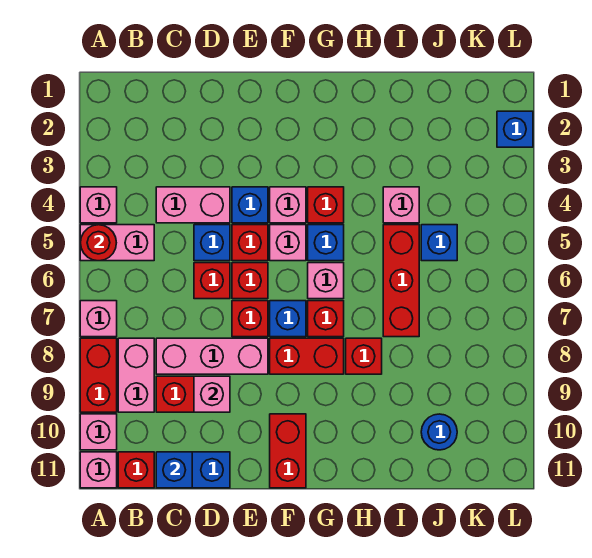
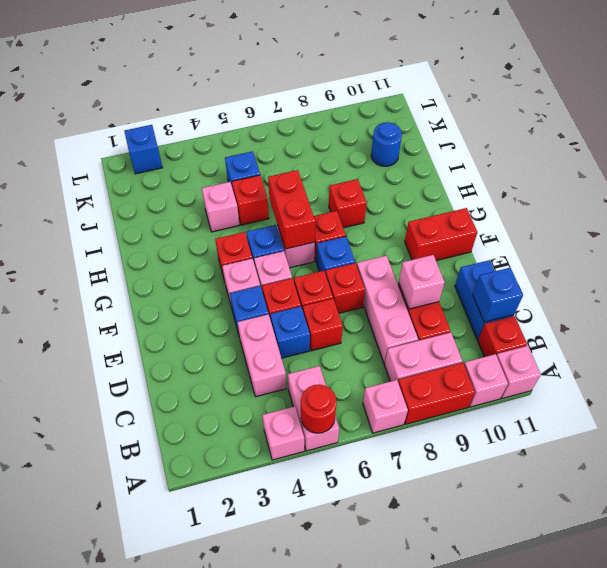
red 1x2 brick [270,338,344,374] -> red 1x2 brick moved to [268,170,315,249]
red 1x3 brick [383,225,419,337] -> red 1x1 brick [232,175,269,225]

